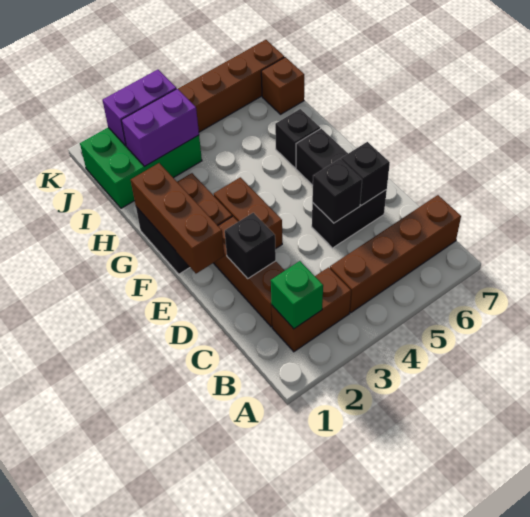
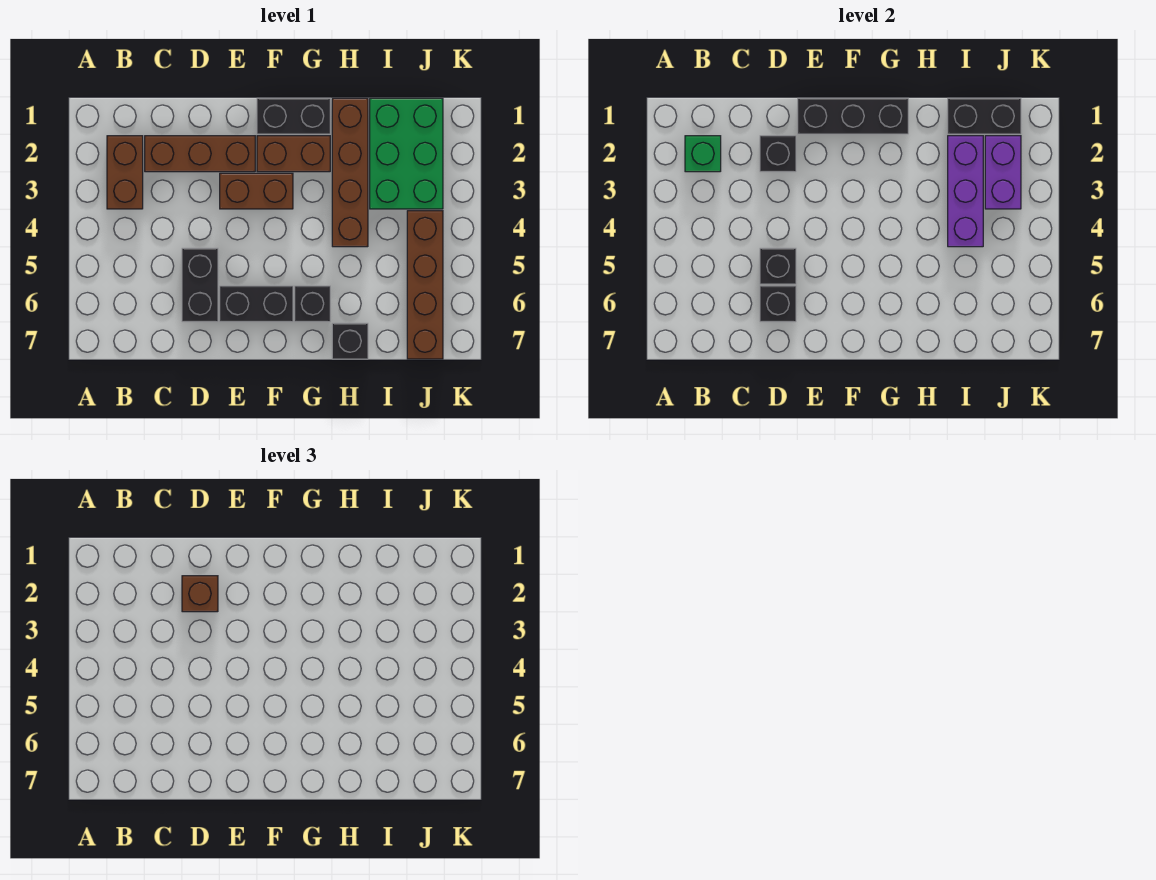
brown 1x4 brick [330,195,461,313] -> brown 1x4 brick moved to [332,98,368,247]
brown 1x3 brick [131,163,224,273] -> black 1x3 brick [798,98,908,134]
none -> black 1x1 brick [332,323,368,359]
none -> black 1x2 brick [948,98,1021,134]
purple 1x2 brick [121,89,199,167] -> purple 1x3 brick [948,136,983,247]
brown 1x1 brick [261,57,304,114] -> brown 1x1 brick moved to [182,576,218,612]

